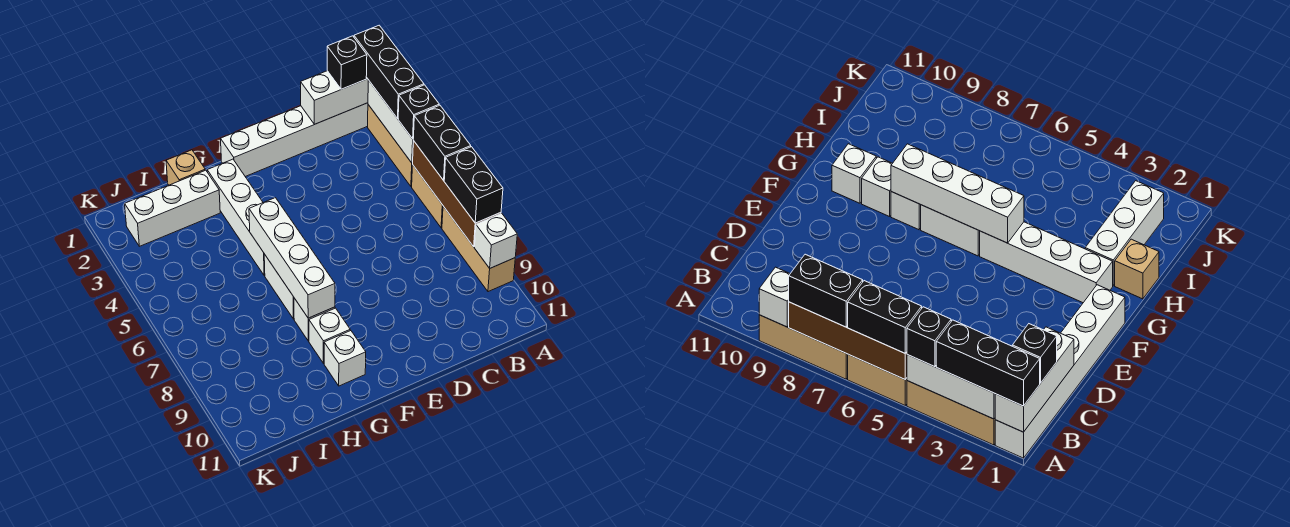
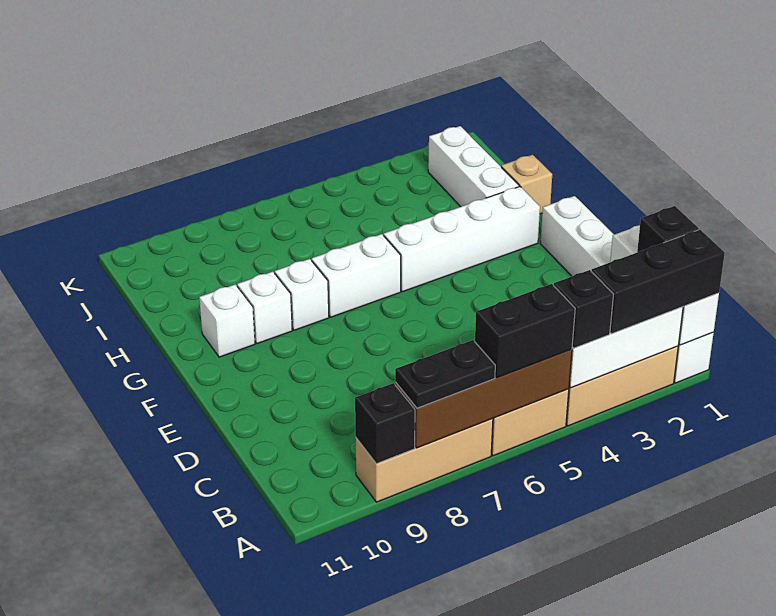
black 1x2 brick [444,147,503,223] -> black 1x2 plate [395,340,495,408]
white 1x1 brick [474,214,517,268] -> black 1x1 brick [355,383,415,464]
white 1x4 brick [249,198,335,318] -> none

